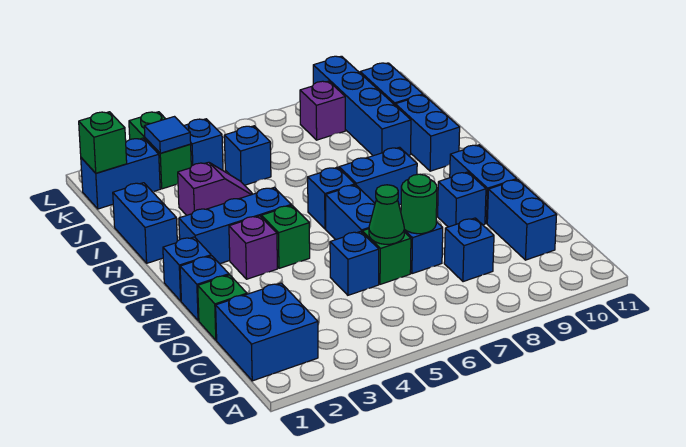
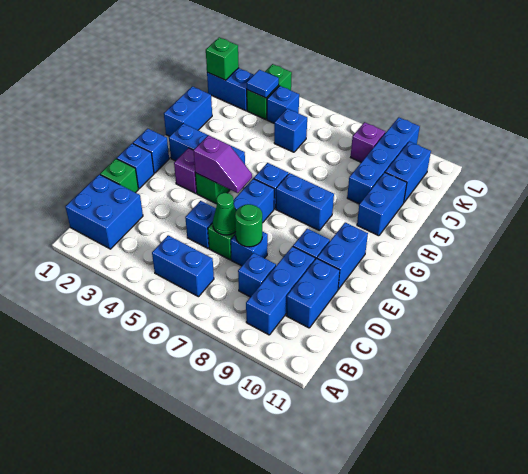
none -> blue 1x2 brick [152,235,214,297]
none -> blue 1x3 brick [246,246,315,335]
purple 1x2 slope [178,162,252,215] -> purple 1x2 slope moved to [193,135,252,193]

